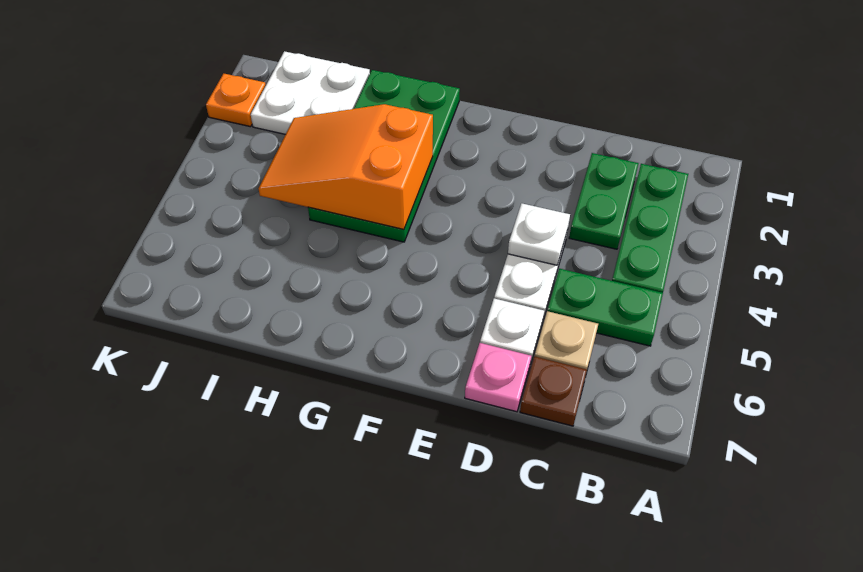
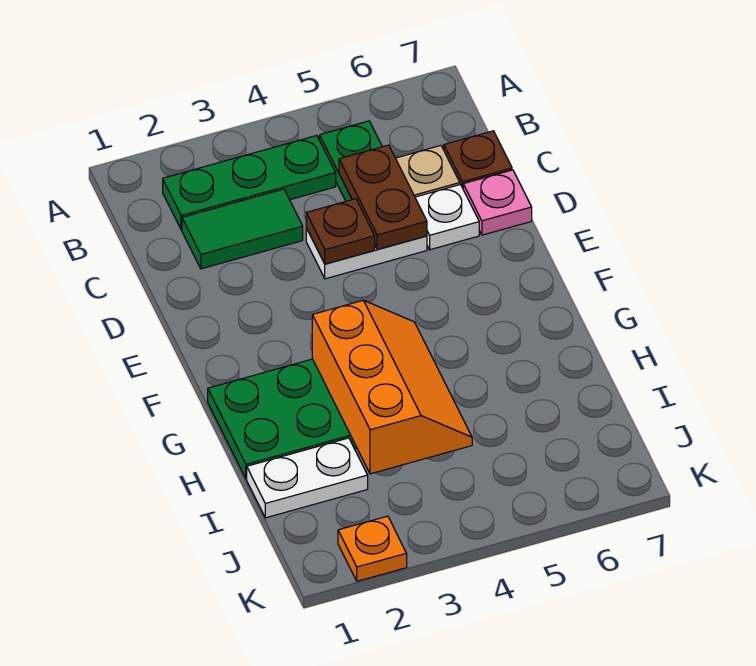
green 1x2 plate [569,153,638,249] -> green 1x2 tile [182,189,303,269]
none -> brown 1x2 plate [339,145,427,249]
white 1x1 plate [508,203,570,265] -> brown 1x1 plate [306,199,375,264]
orange 2x3 slope [259,104,433,229] -> orange 2x3 slope turned to [312,300,472,474]
white 2x2 plate [251,51,370,134] -> white 1x2 plate [247,438,368,518]

